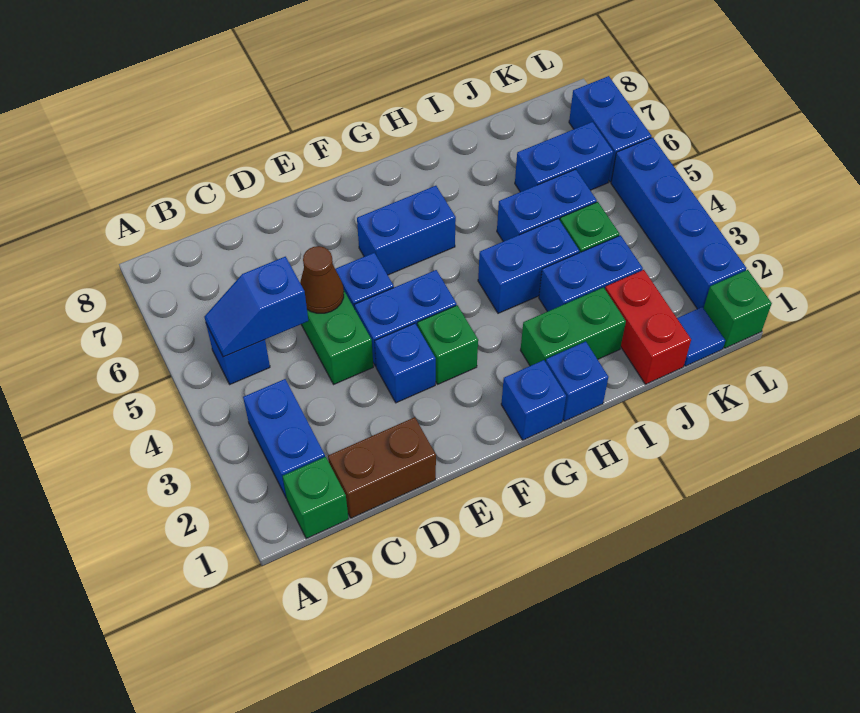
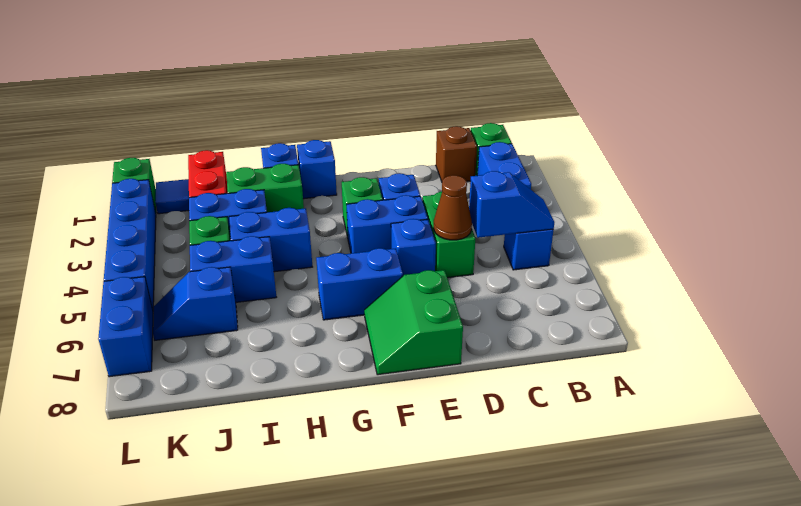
brown 1x2 brick [328,417,436,518] -> brown 1x1 brick [436,126,477,182]
none -> green 2x2 slope [364,270,463,375]
blue 1x2 brick [515,122,613,192] -> blue 1x2 slope [153,267,238,340]

